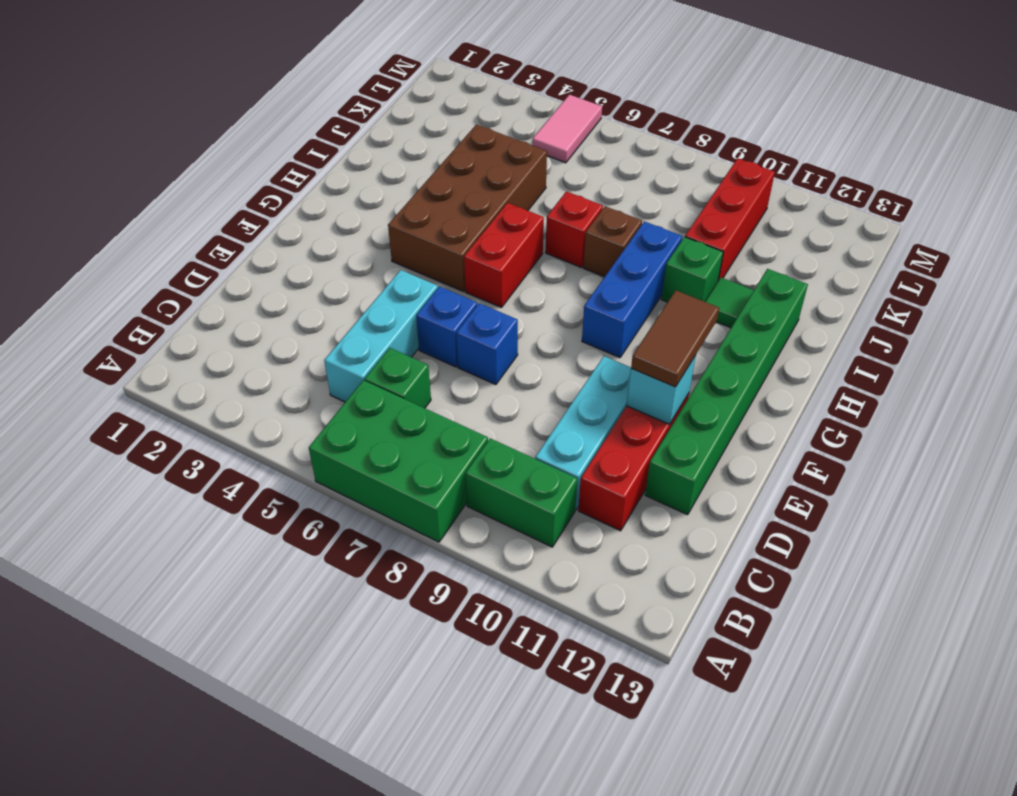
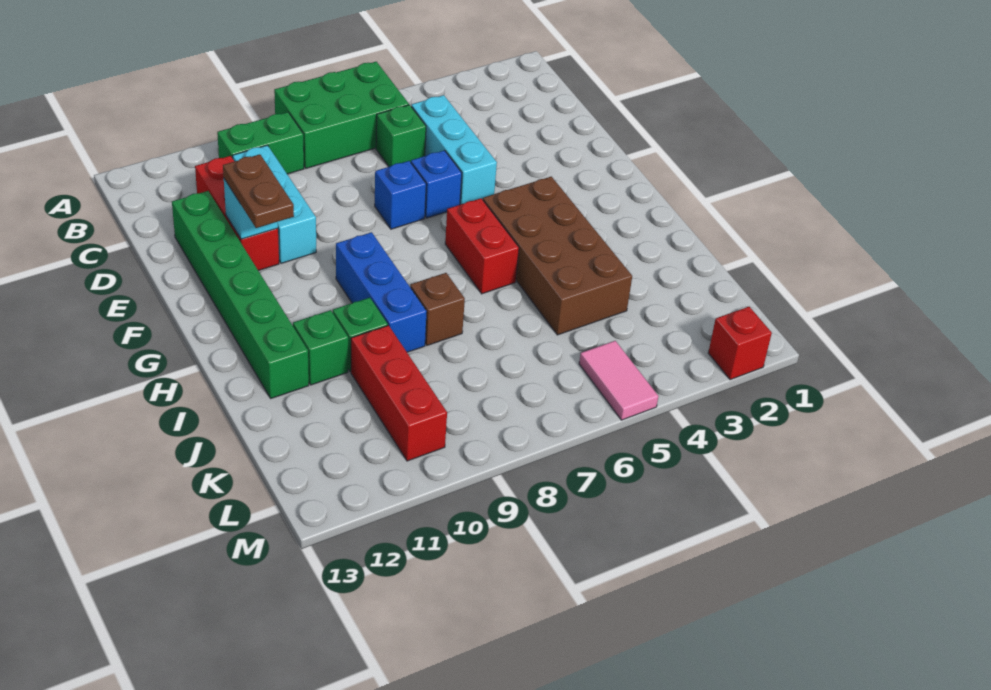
brown 1x2 tile [631,290,719,387] -> brown 1x2 plate [223,154,294,228]
red 1x1 brick [546,191,603,268] -> red 1x1 brick moved to [708,307,772,380]
green 1x1 tile [705,278,754,328] -> green 1x1 brick [293,310,348,385]

